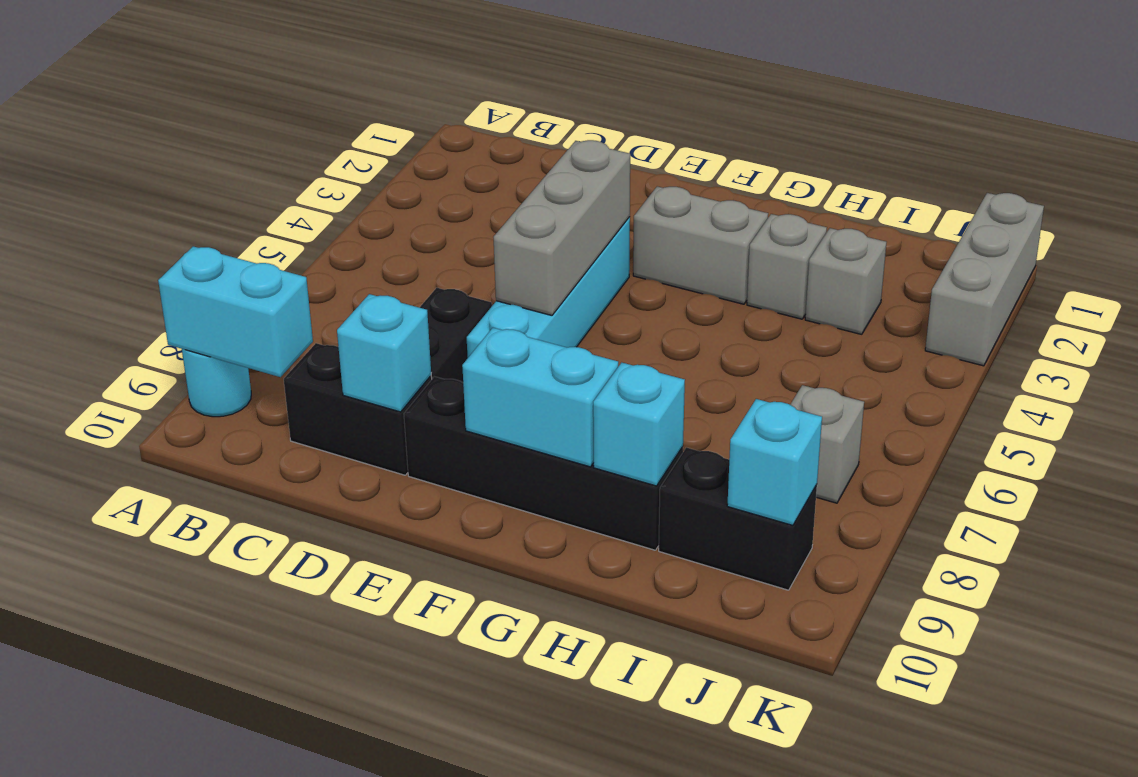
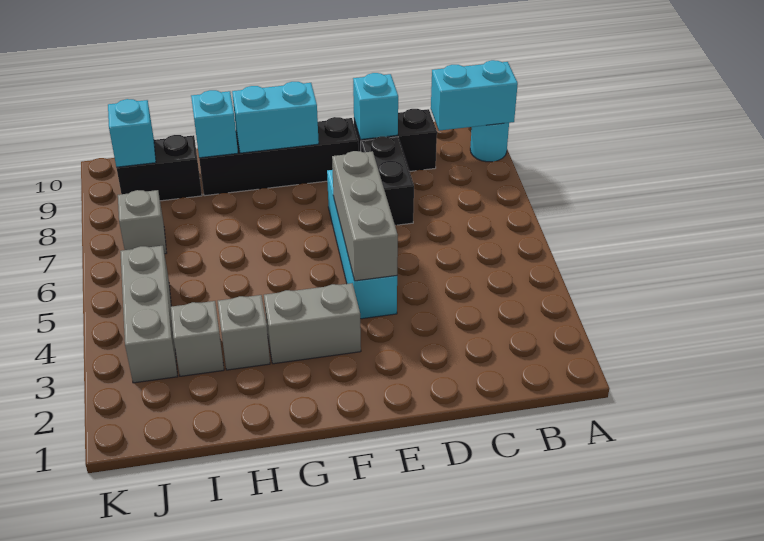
grey 1x3 brick [925,193,1044,366] -> grey 1x3 brick moved to [120,246,178,383]

